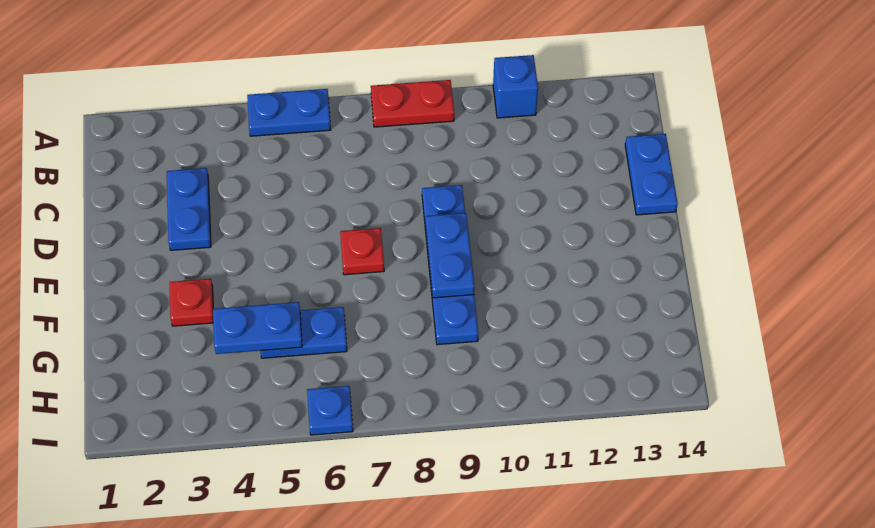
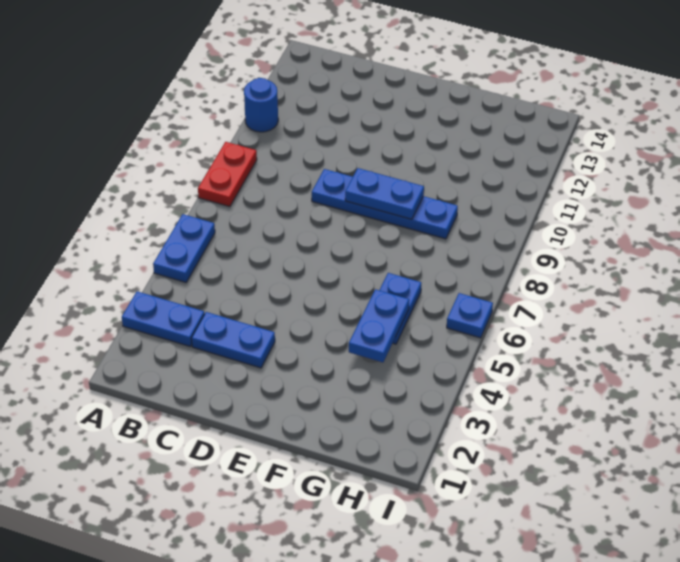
blue 1x1 brick [493,55,538,118] -> blue 1x1 round brick [244,78,278,132]
blue 1x2 plate [625,134,678,215] -> blue 1x2 plate moved to [122,291,204,346]
red 1x1 plate [340,228,384,275] -> none
red 1x1 plate [170,279,213,326] -> none

